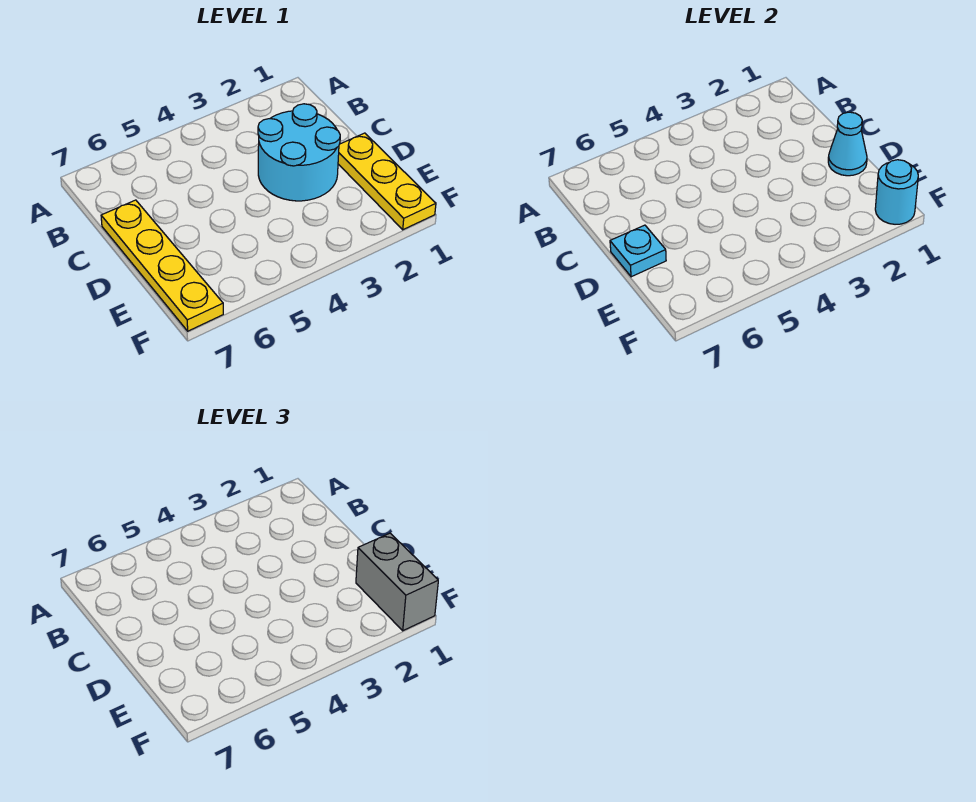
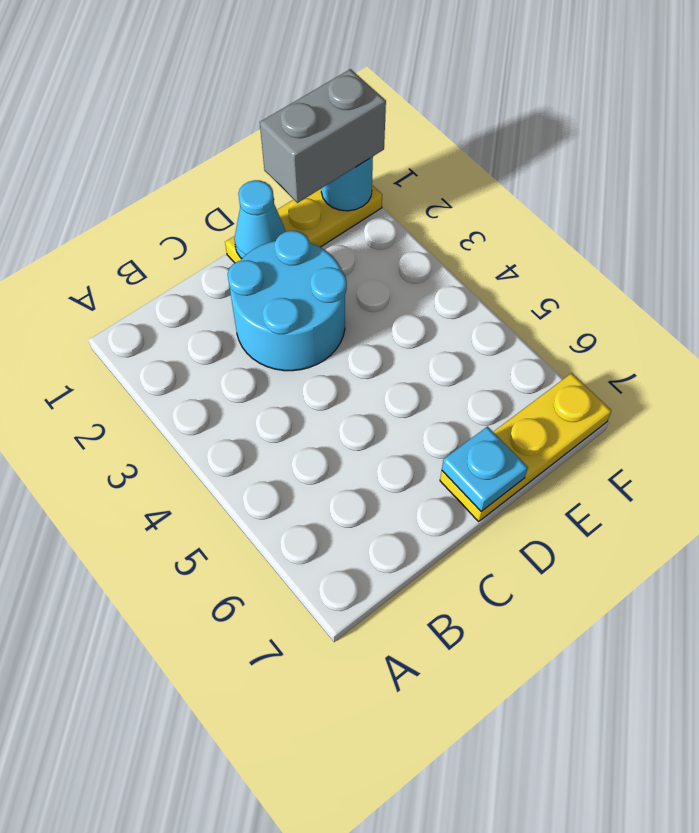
yellow 1x4 plate [101,200,223,331] -> yellow 1x3 plate [440,373,612,521]

